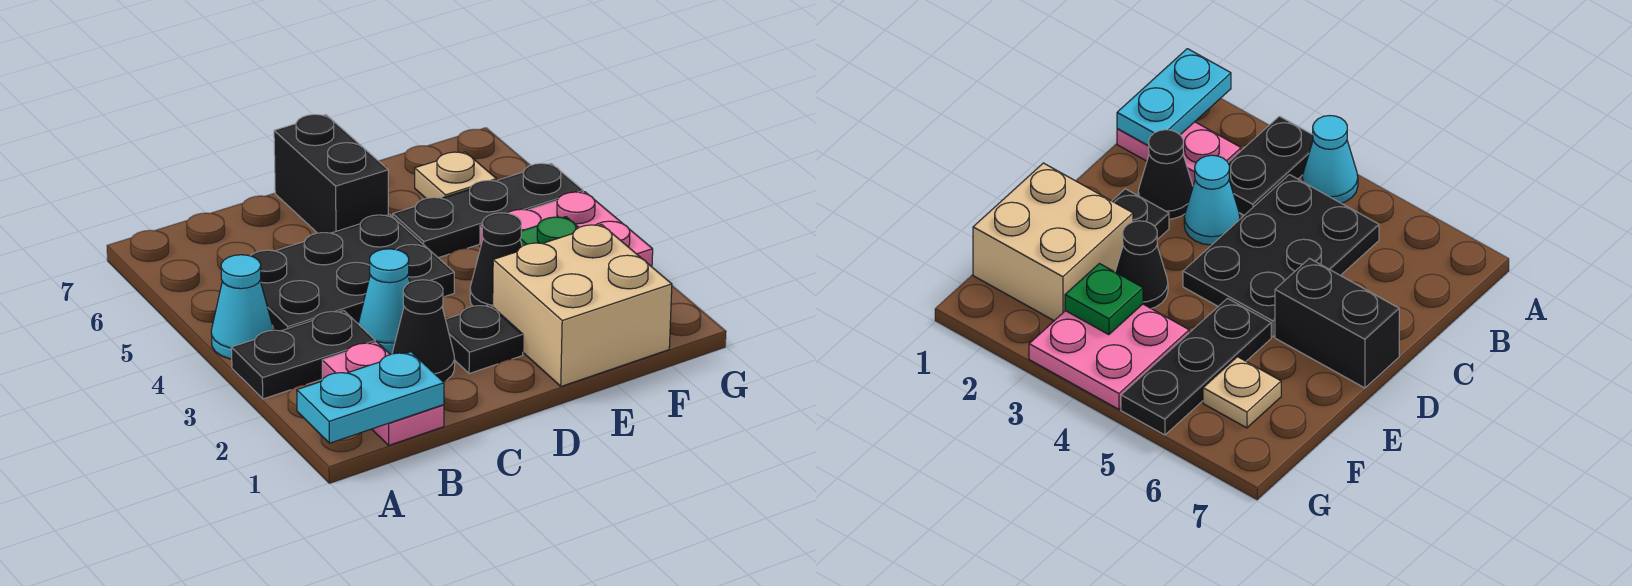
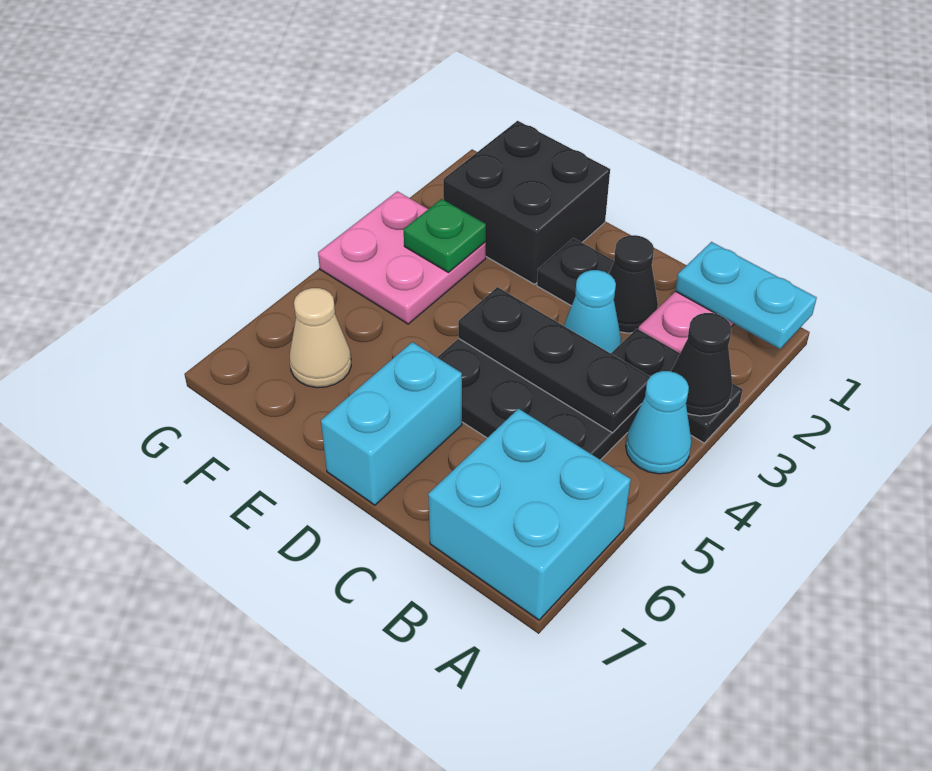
none -> cyan 2x2 brick [428,409,631,620]
black 1x2 brick [274,115,388,233] -> cyan 1x2 brick [321,342,462,505]
tan 2x2 brick [493,224,672,386] -> black 2x2 brick [443,121,610,284]
black 1x1 cone [470,213,522,307] -> black 1x1 cone moved to [671,313,732,416]
black 1x3 plate [393,163,583,258] -> black 1x3 plate moved to [458,287,650,433]
tan 1x1 plate [415,152,497,199] -> tan 1x1 cone [290,288,351,388]

